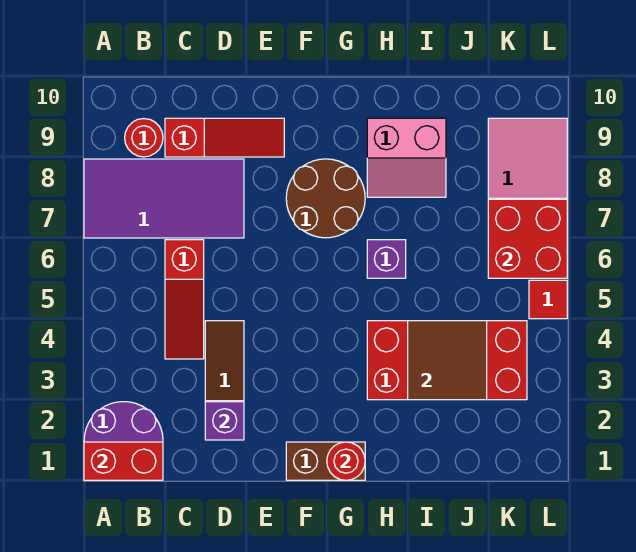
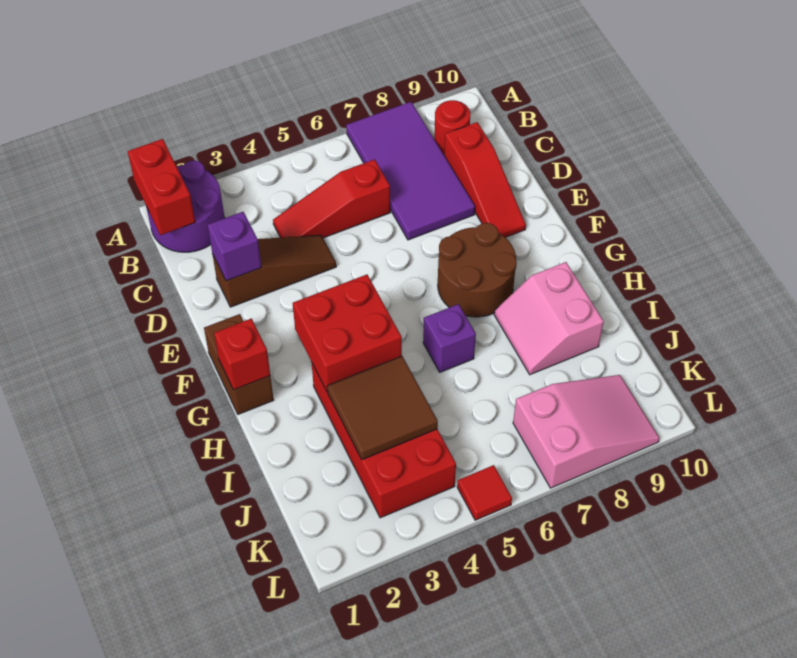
red 1x1 round brick [327,442,365,480] -> red 1x1 brick [214,318,270,390]
red 2x2 brick [488,199,567,278] -> red 2x2 brick moved to [293,275,402,392]

